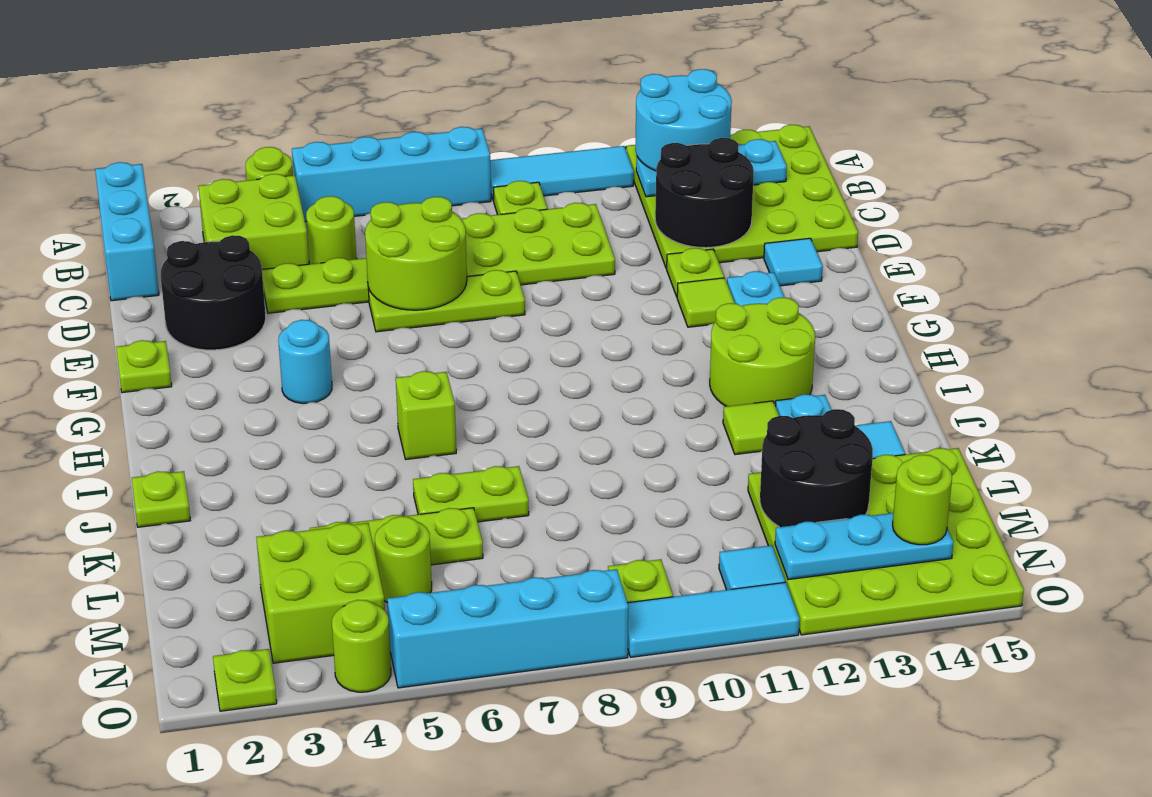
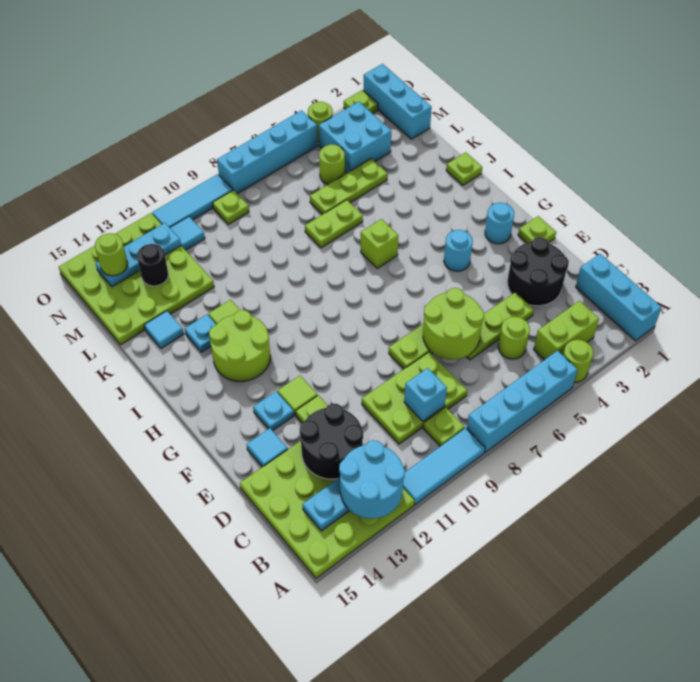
lime 2x2 brick [199,174,309,269] -> lime 1x2 brick [534,301,599,360]
none -> cyan 1x1 brick [404,368,447,421]
none -> cyan 1x1 round brick [485,203,514,244]
black 2x2 round brick [760,409,873,527] -> black 1x1 round brick [137,244,169,286]
none -> cyan 1x3 brick [363,64,432,139]
lime 2x2 brick [256,523,385,663] -> cyan 2x2 brick [319,102,391,173]

